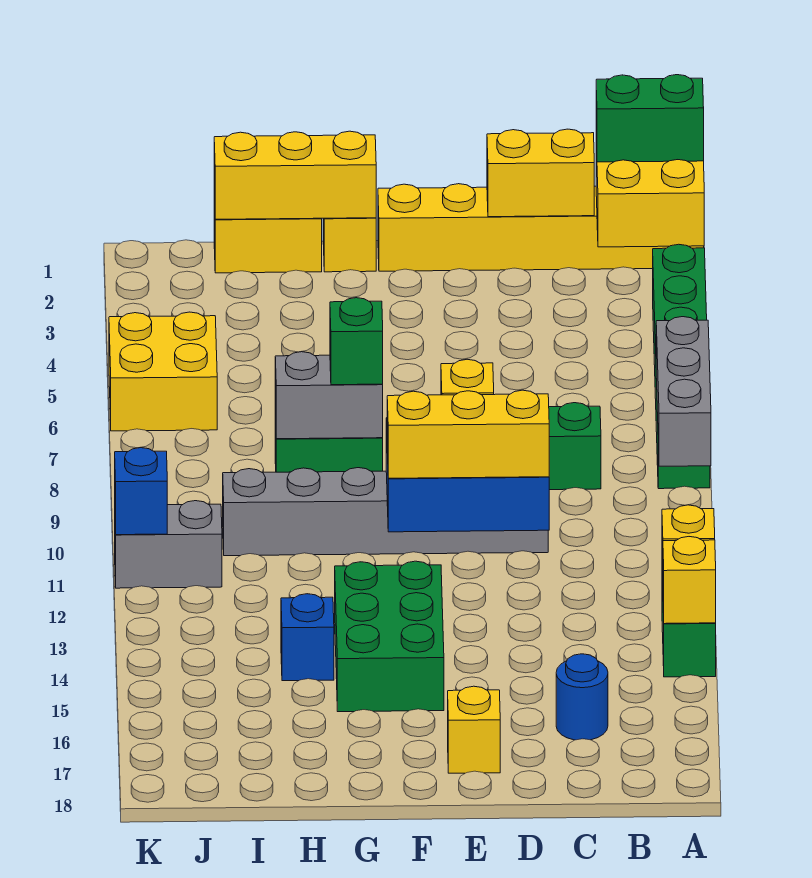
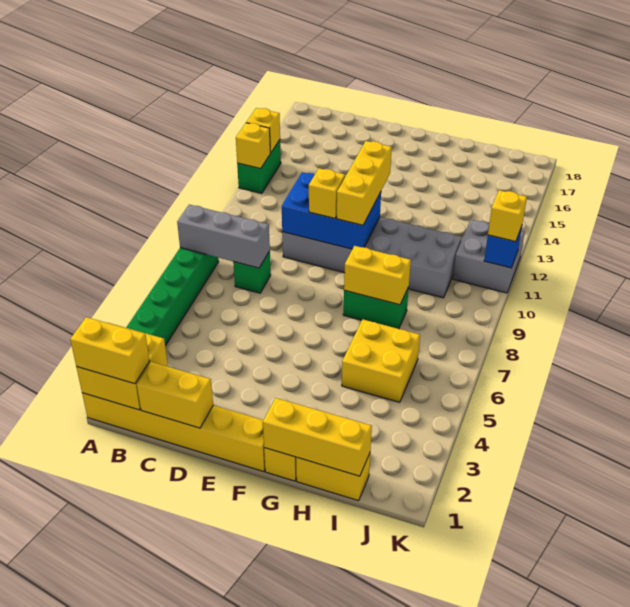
green 1x2 brick [596,75,704,162] -> yellow 1x2 brick [70,317,149,384]
grey 1x3 brick [656,317,711,466] -> grey 1x3 brick turned to [177,205,270,268]
blue 1x1 round brick [556,654,608,740] -> none
grey 1x6 brick [223,468,548,556] -> grey 2x6 brick [282,217,462,298]
yellow 1x3 brick [387,390,549,478] -> yellow 1x3 brick turned to [337,141,392,225]
yellow 1x1 brick [448,686,500,773] -> yellow 1x1 brick moved to [488,190,527,242]
green 2x3 brick [335,561,444,712] -> none
grey 1x2 brick [275,352,383,439] -> yellow 1x2 brick [344,246,411,305]
green 1x1 brick [330,298,383,385] -> none
blue 1x1 brick [281,594,334,681] -> none
yellow 2x2 brick [109,312,217,431] -> yellow 2x2 brick moved to [342,319,420,402]
grey 1x2 brick [115,501,222,588] -> grey 2x2 brick [453,220,525,293]

